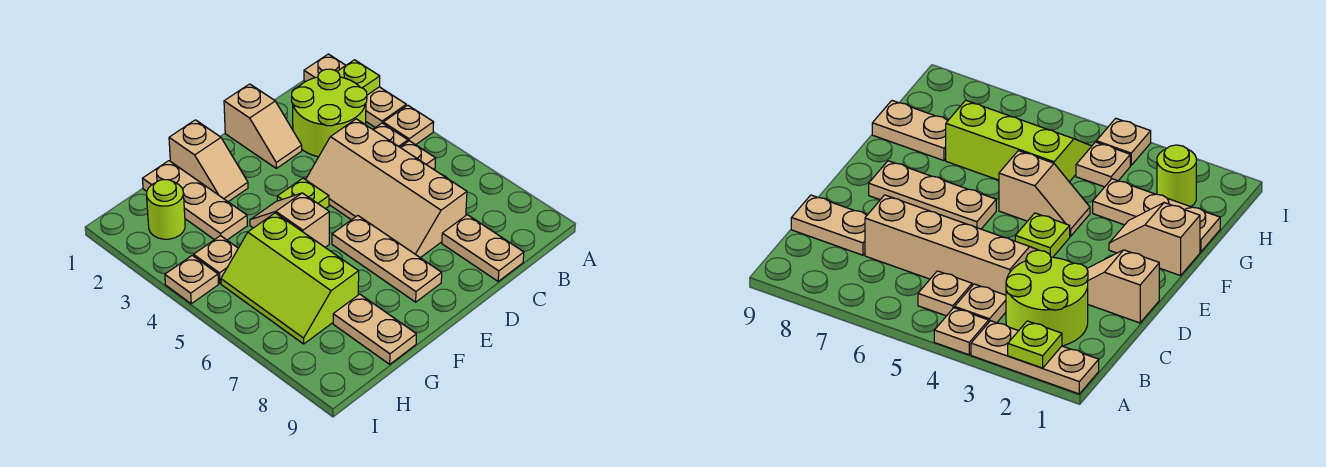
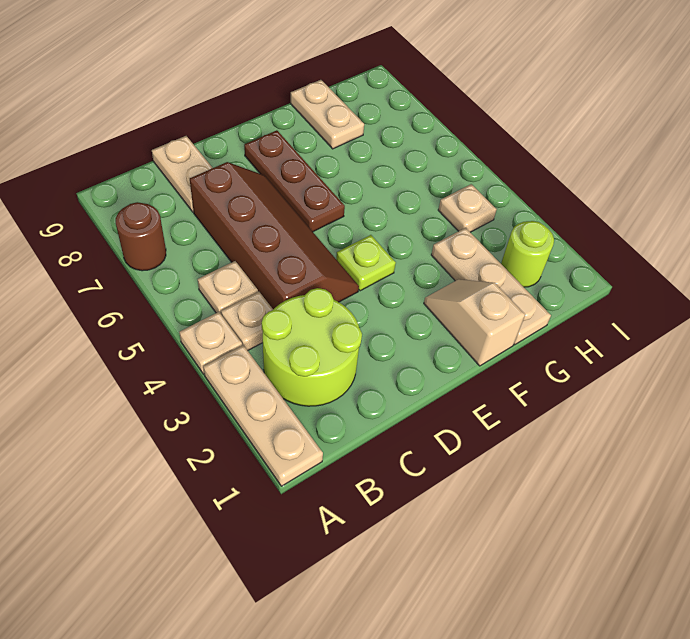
lime 1x1 plate [337,60,380,95] -> none
none -> brown 1x1 round brick [116,202,166,271]
tan 2x4 slope [306,119,467,258] -> brown 2x4 slope [190,162,359,309]
tan 1x2 slope [224,84,302,168] -> none
tan 1x3 plate [332,216,442,302] -> brown 1x3 plate [244,130,345,232]
tan 1x2 slope [250,193,329,247] -> none
lime 2x3 slope [221,213,359,344] -> none
tan 1x1 plate [165,255,219,304] -> none

